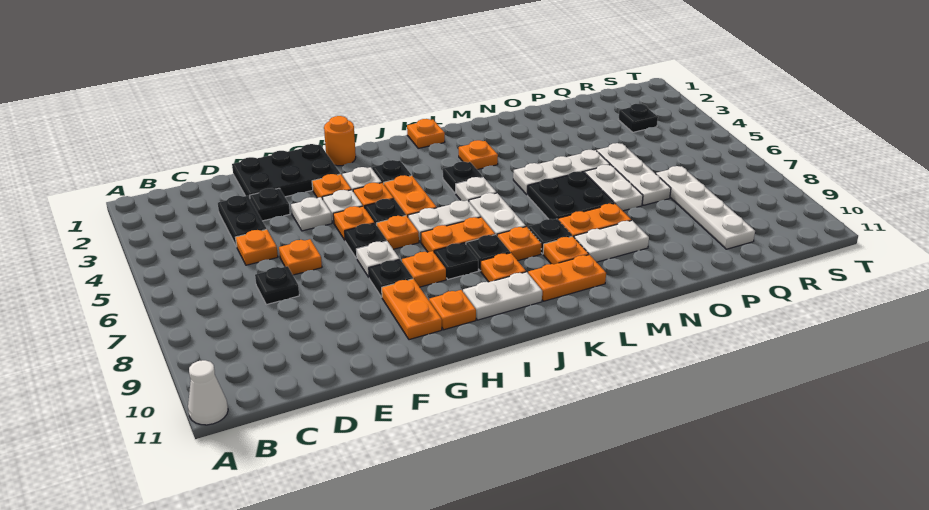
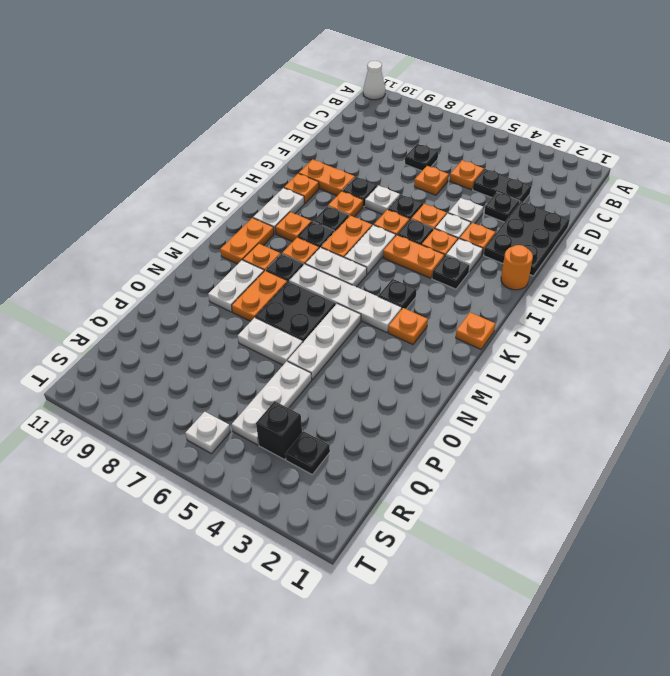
white 1x1 plate [456,177,497,201] -> white 1x1 plate moved to [185,412,230,454]
white 1x3 plate [597,143,671,205] -> white 1x3 plate turned to [232,361,312,445]
white 1x4 plate [656,166,755,249] -> white 1x4 plate moved to [289,264,402,333]
none -> black 1x1 brick [256,401,302,460]

